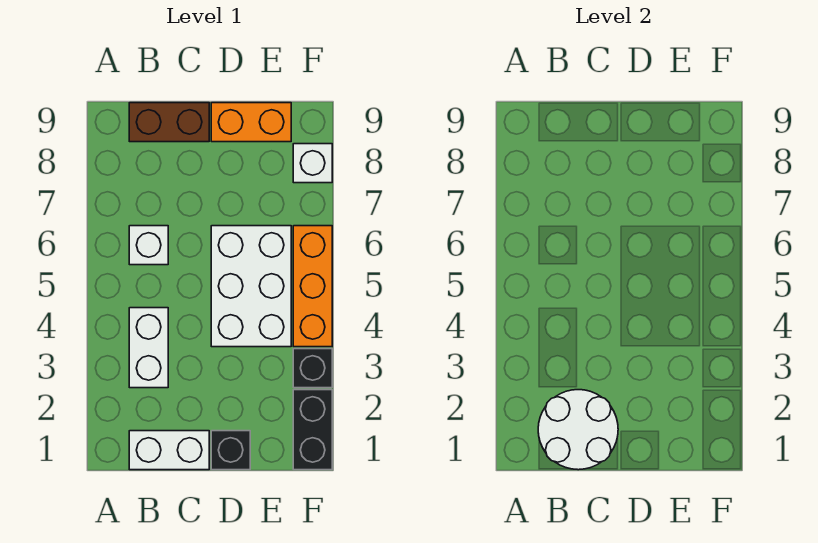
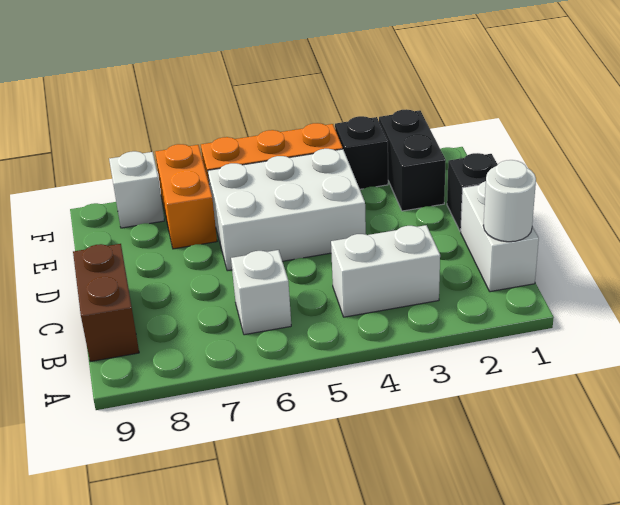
white 2x2 round brick [538,390,618,470] -> white 1x1 round brick [483,160,536,242]
orange 1x2 brick [211,103,291,142] -> orange 1x2 brick moved to [155,144,217,249]
black 1x2 brick [293,390,332,470] -> black 1x2 brick turned to [379,109,446,211]

